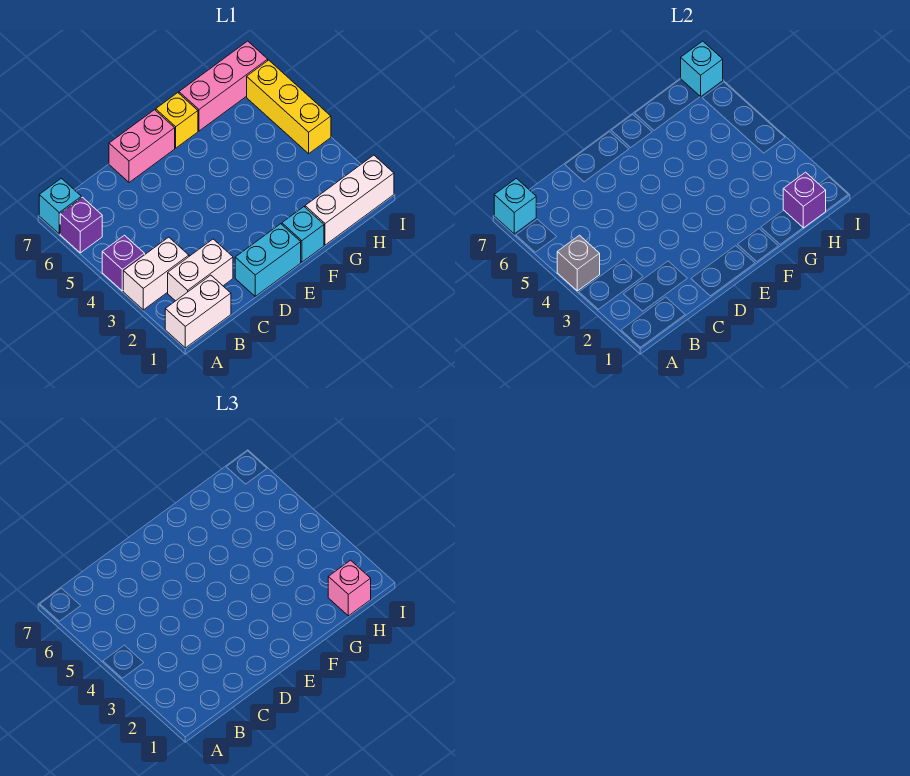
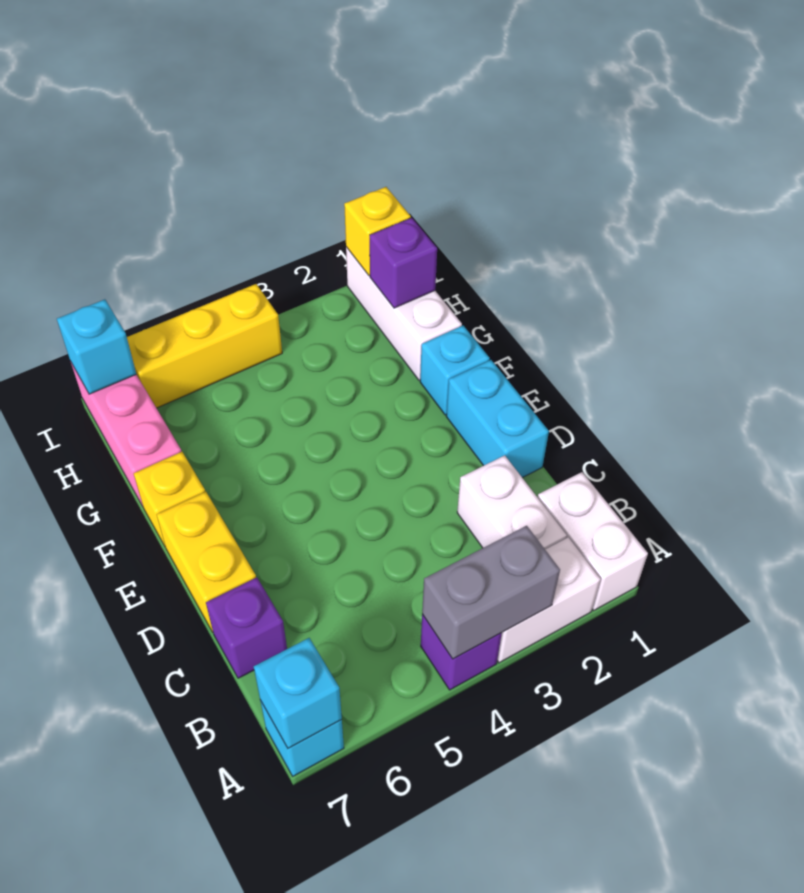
white 1x2 brick [123,237,189,310] -> white 1x2 brick turned to [497,537,601,663]
grey 1x1 brick [557,235,600,291] -> grey 1x2 brick [422,526,560,659]
purple 1x1 brick [60,197,102,253] -> purple 1x1 brick moved to [206,577,287,678]
pink 1x2 brick [109,110,175,182] -> yellow 1x2 brick [157,492,256,632]
pink 1x1 brick [328,560,371,616] -> none
none -> yellow 1x1 brick [344,187,411,276]

